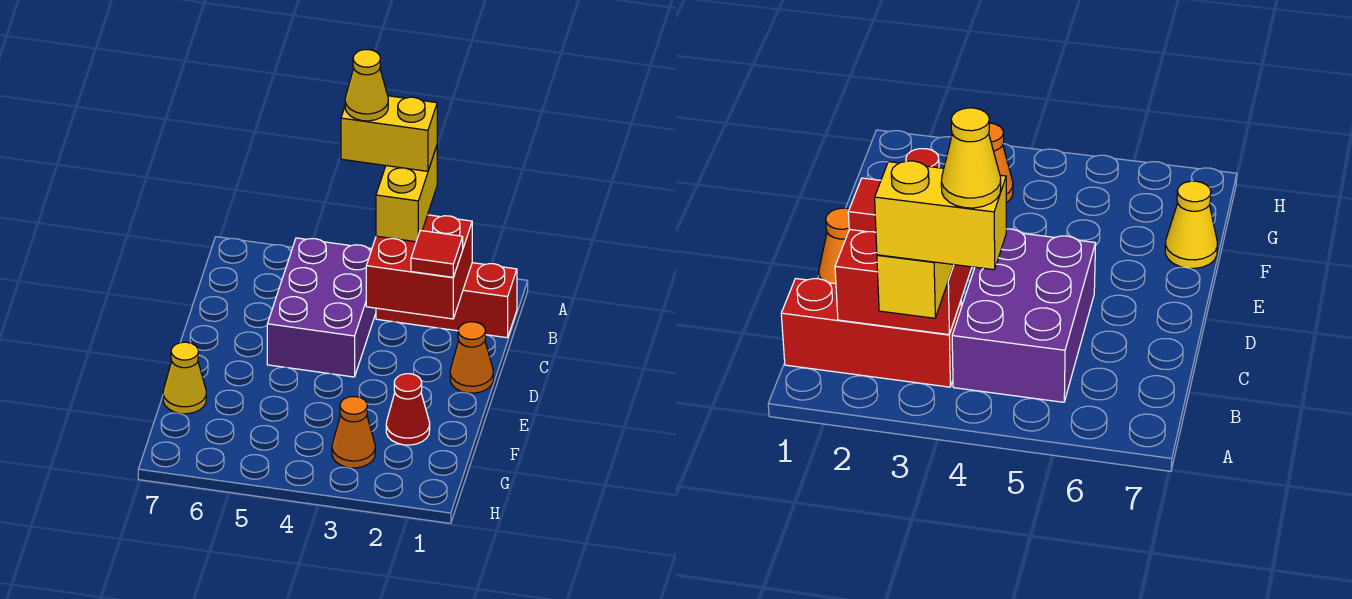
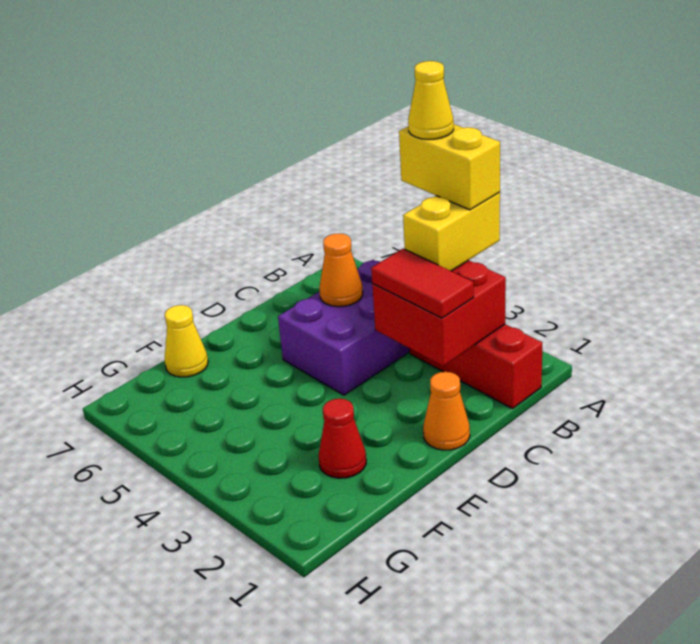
red 1x1 tile [411,230,463,277] -> red 1x2 tile [371,249,474,318]
orange 1x1 cone [332,397,375,468] -> orange 1x1 cone moved to [319,234,363,307]

